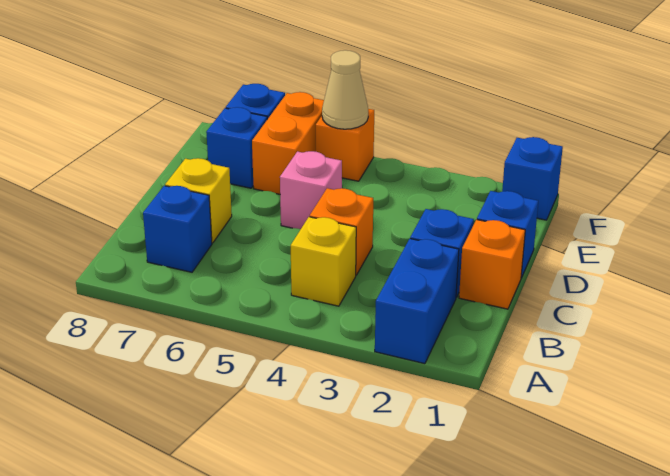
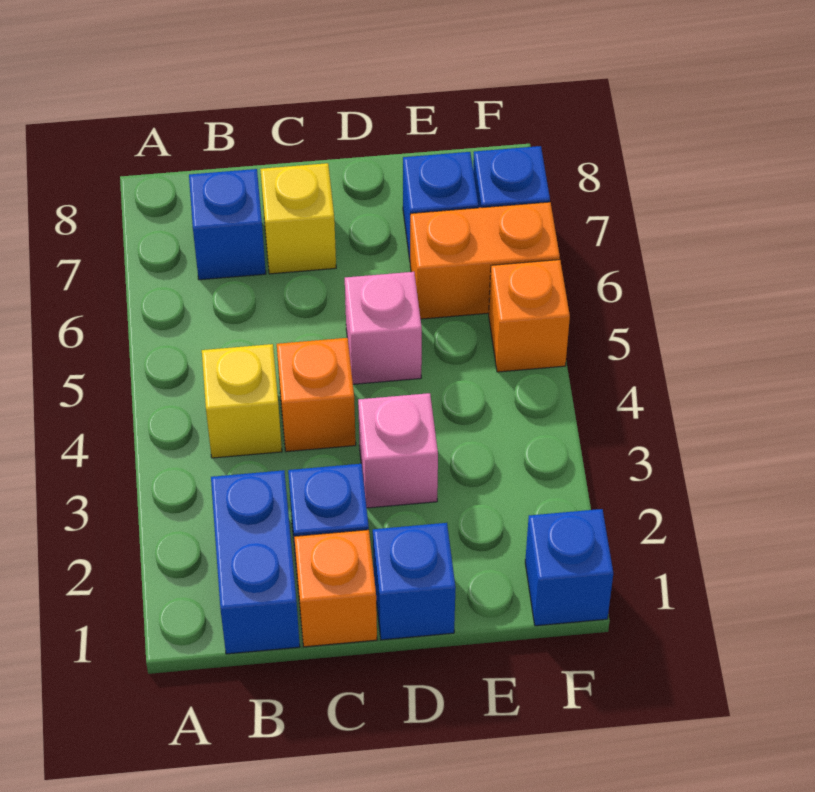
blue 1x2 brick [375,239,459,364] -> blue 1x2 brick turned to [211,470,300,654]
none -> pink 1x1 brick [358,393,438,508]
tan 1x1 cone [322,50,368,129] -> none

